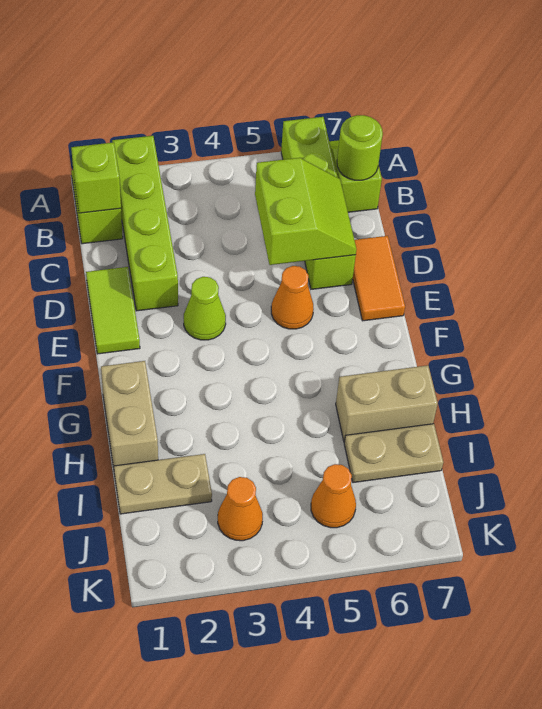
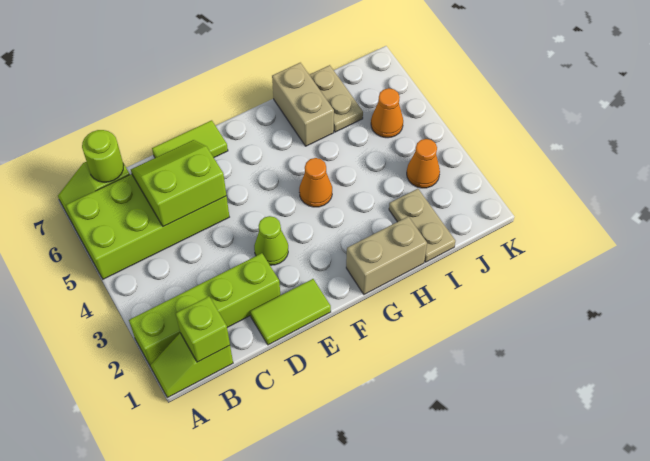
lime 1x4 brick [281,117,356,289] -> lime 2x4 brick [66,174,229,279]
orange 1x2 tile [353,236,405,321] -> lime 1x2 tile [152,120,228,158]
orange 1x1 cone [271,266,314,329] -> orange 1x1 cone moved to [299,158,332,207]

